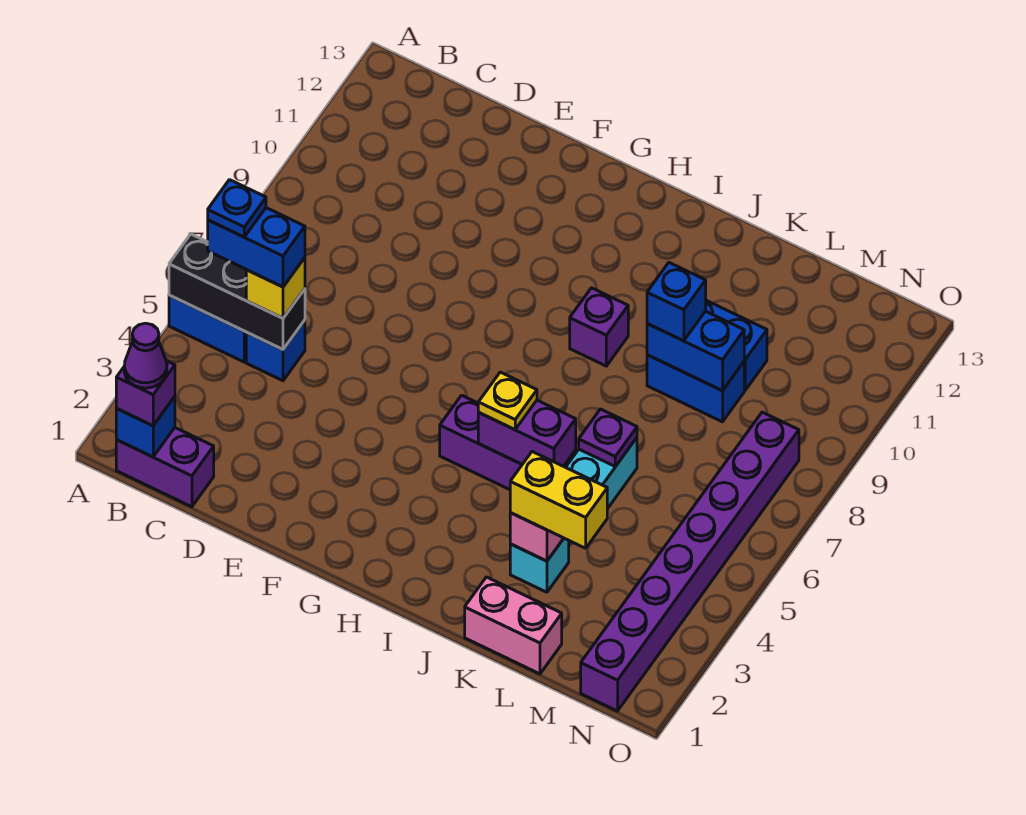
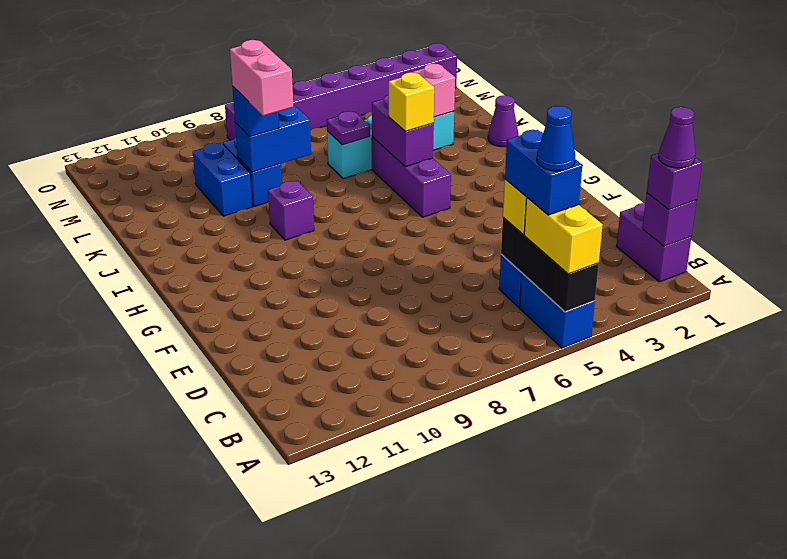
blue 1x1 brick [116,397,175,457] -> purple 1x1 brick [642,193,697,246]
blue 1x1 plate [208,180,266,237] -> blue 1x1 cone [537,106,575,171]
yellow 1x1 plate [478,372,537,430] -> yellow 1x1 brick [389,72,434,131]
none -> purple 1x1 cone [488,95,518,147]
pink 1x2 brick [465,577,562,674] -> pink 1x2 brick moved to [230,40,293,116]
yellow 1x2 brick [510,452,607,548] -> yellow 1x2 brick moved to [524,198,603,274]
blue 1x2 brick [647,311,744,391] -> blue 1x2 brick turned to [235,105,311,172]

